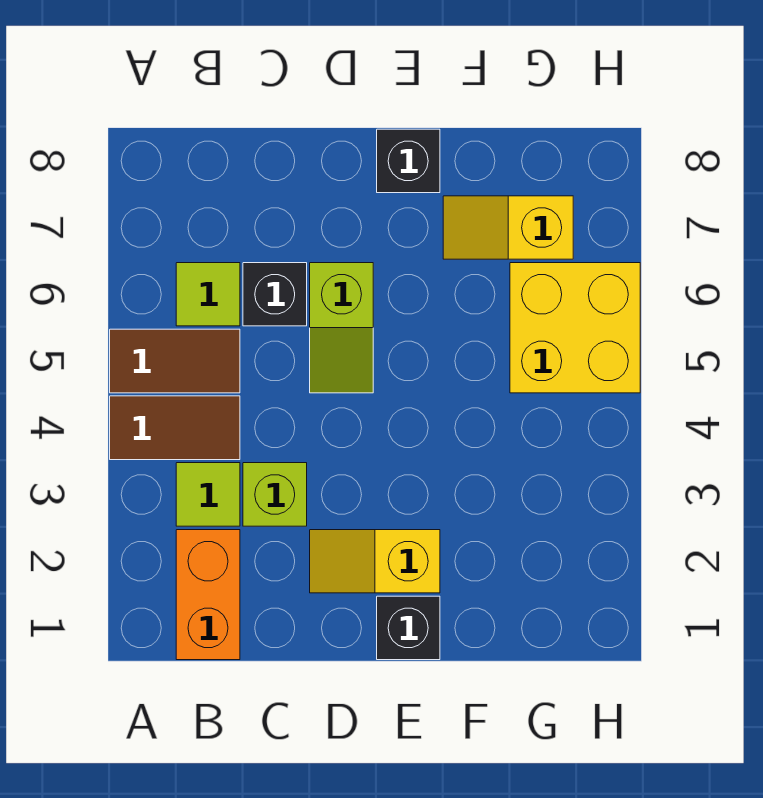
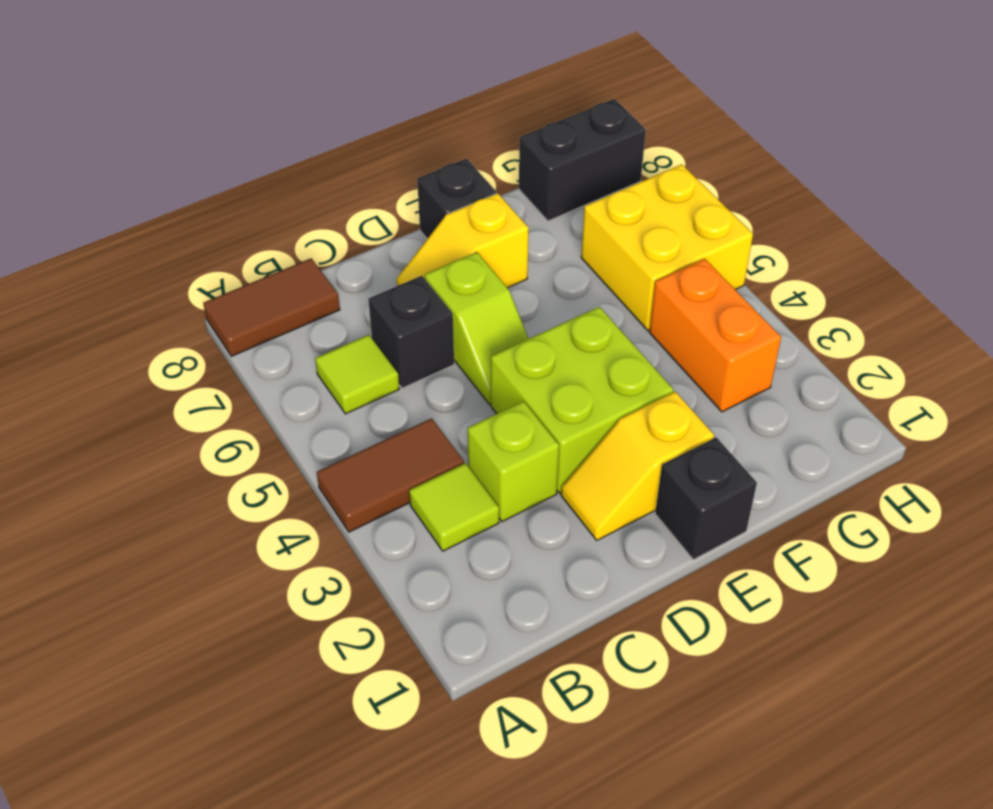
brown 1x2 tile [110,329,240,393] -> brown 1x2 tile moved to [203,258,340,356]
orange 1x2 brick [176,530,240,660] -> orange 1x2 brick moved to [649,259,781,412]
none -> lime 2x2 brick [491,307,673,493]
yellow 1x2 slope [443,196,573,259] -> yellow 1x2 slope moved to [397,193,529,288]
none -> black 1x2 brick [519,99,646,221]

